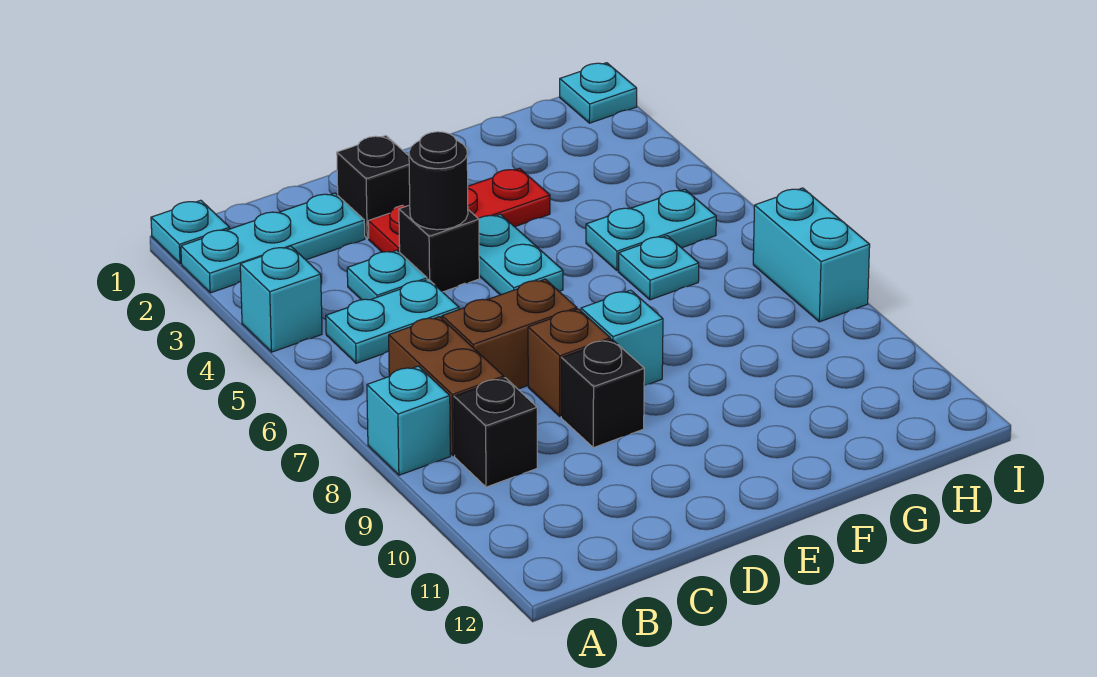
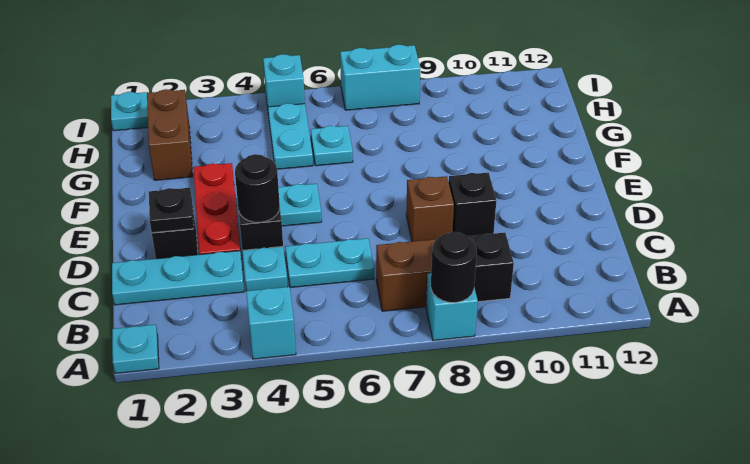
cyan 1x3 plate [181,193,365,293] -> cyan 1x3 plate turned to [112,251,244,305]
none -> black 1x1 round brick [431,232,477,303]
cyan 1x2 plate [326,279,459,363] -> cyan 1x2 plate turned to [285,238,374,288]
brown 1x2 brick [442,279,577,389] -> brown 1x2 brick moved to [147,89,193,180]
none -> black 1x1 plate [149,188,194,233]
cyan 1x1 brick [581,290,663,385] -> cyan 1x1 brick moved to [263,54,305,115]

